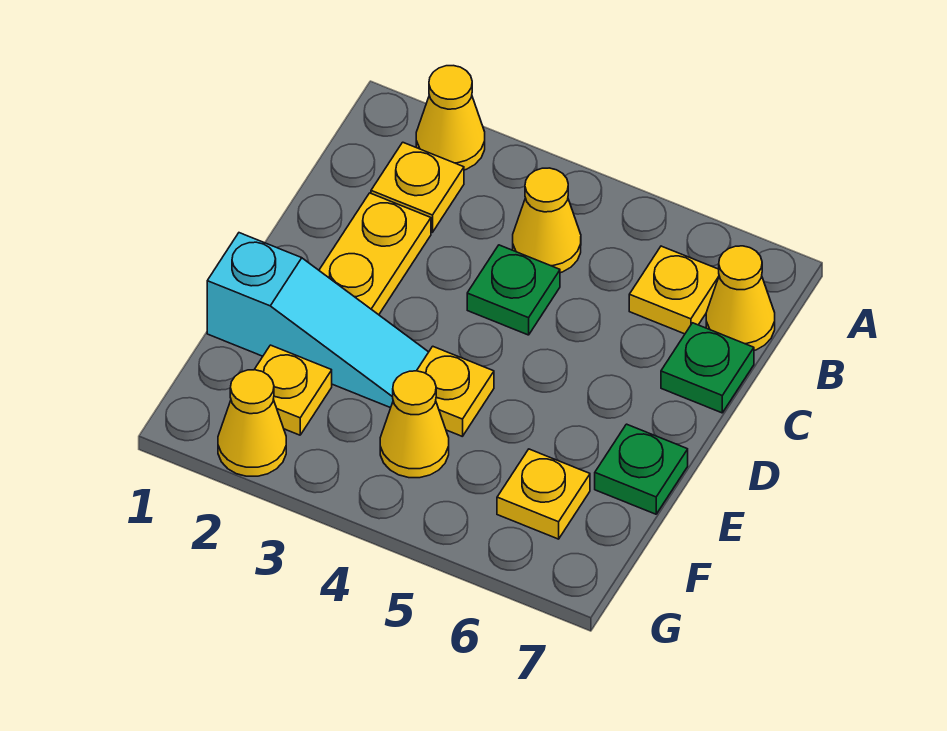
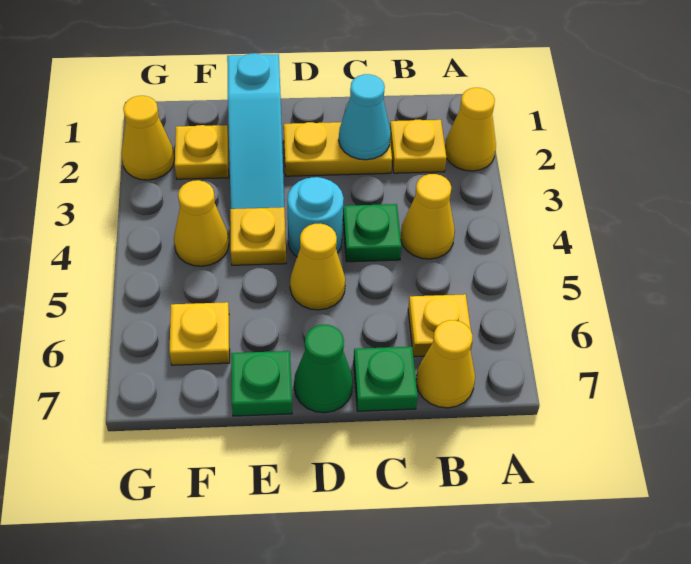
none -> cyan 1x1 cone [339,74,391,160]
none -> cyan 1x1 round brick [287,177,344,256]
none -> yellow 1x1 cone [290,224,345,310]
none -> green 1x1 cone [294,325,353,413]

